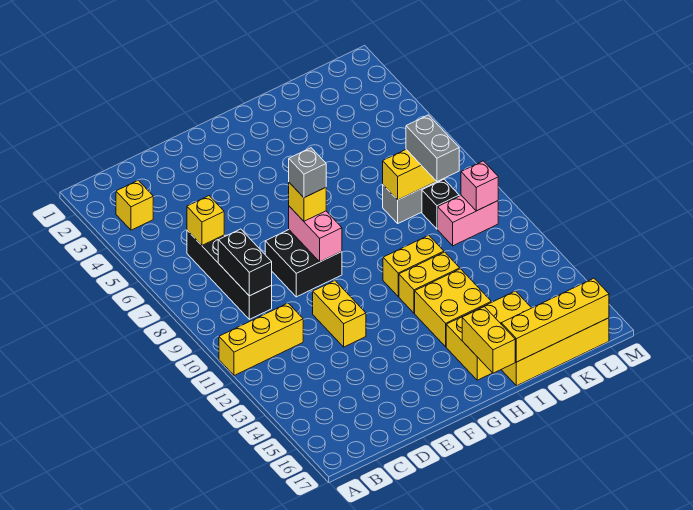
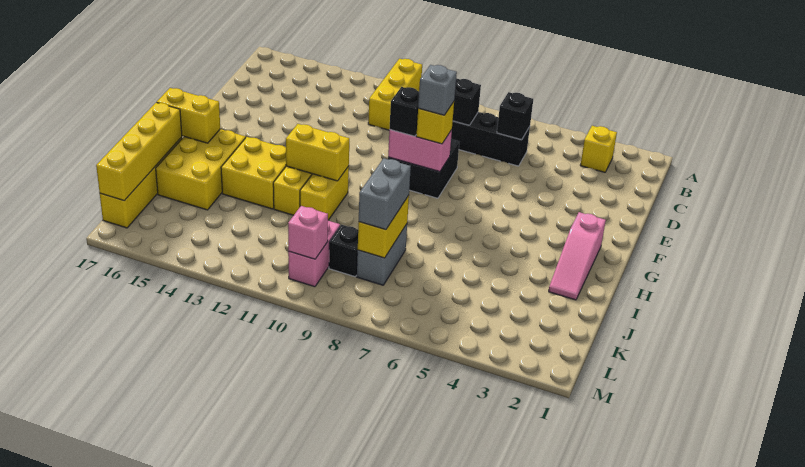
yellow 1x1 brick [187,196,224,245] -> black 1x1 brick [497,92,533,140]
yellow 1x2 brick [313,281,366,347] -> yellow 1x2 brick moved to [286,124,349,181]
none -> black 1x1 brick [390,87,419,136]
none -> pink 1x3 slope [549,212,606,300]
grey 1x2 brick [406,115,459,182] -> grey 1x2 brick turned to [359,158,411,230]

